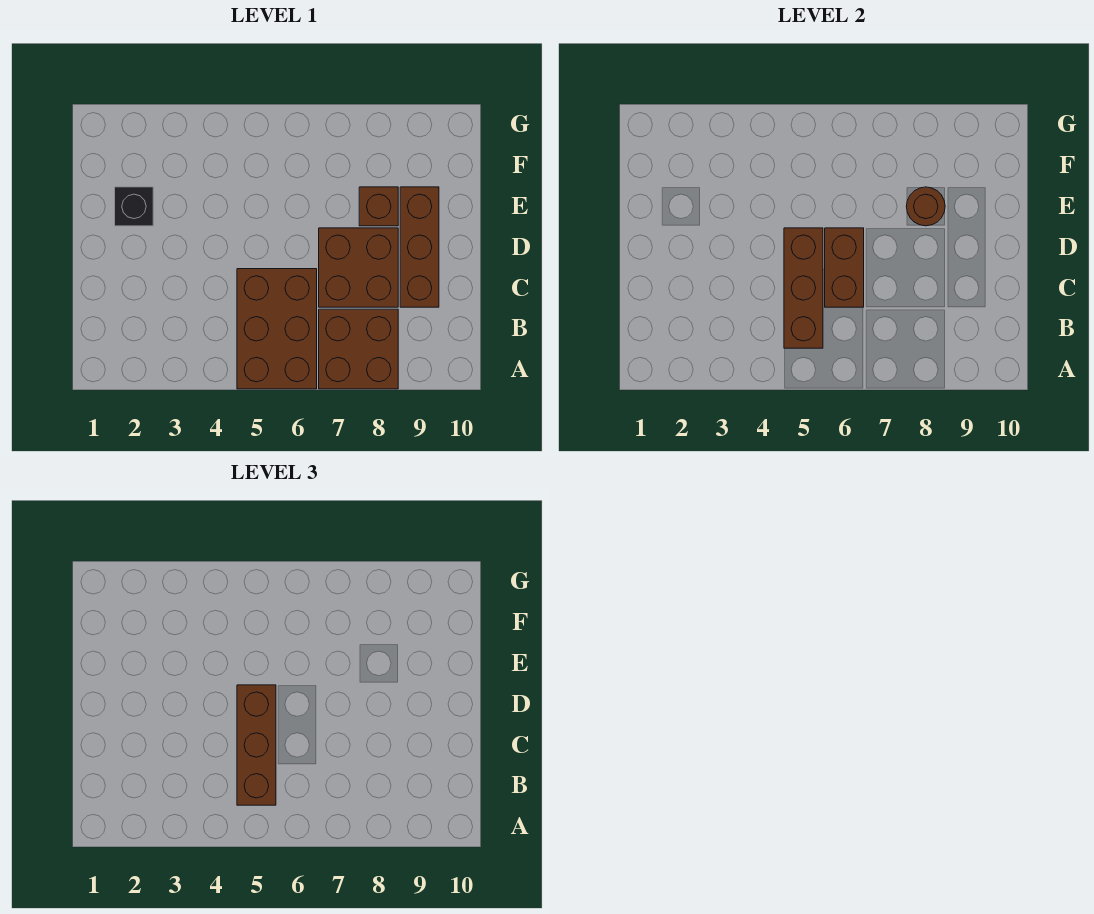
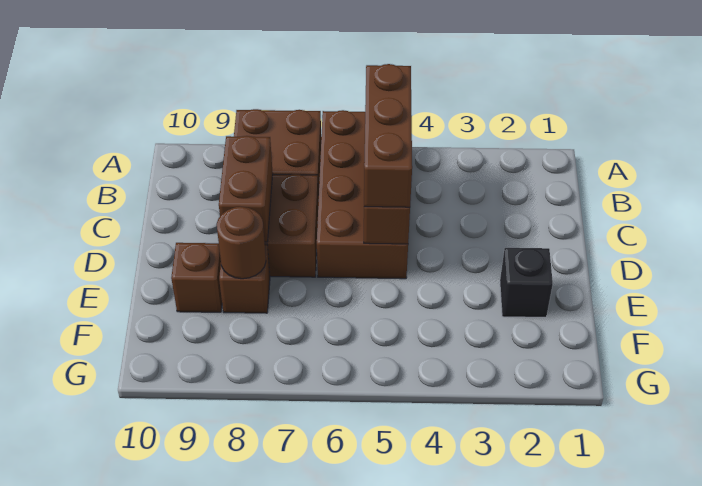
brown 2x3 brick [237,269,317,389] -> brown 2x4 brick [317,110,408,279]
brown 1x2 brick [825,228,864,307] -> brown 1x2 brick moved to [219,136,273,242]
brown 1x3 brick [400,187,439,307] -> brown 1x1 brick [171,243,222,312]

